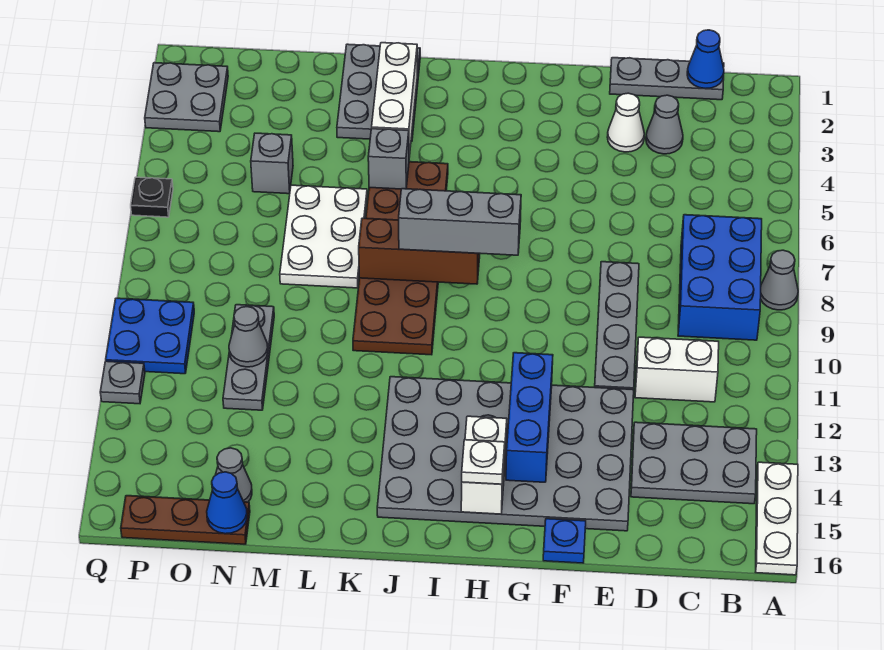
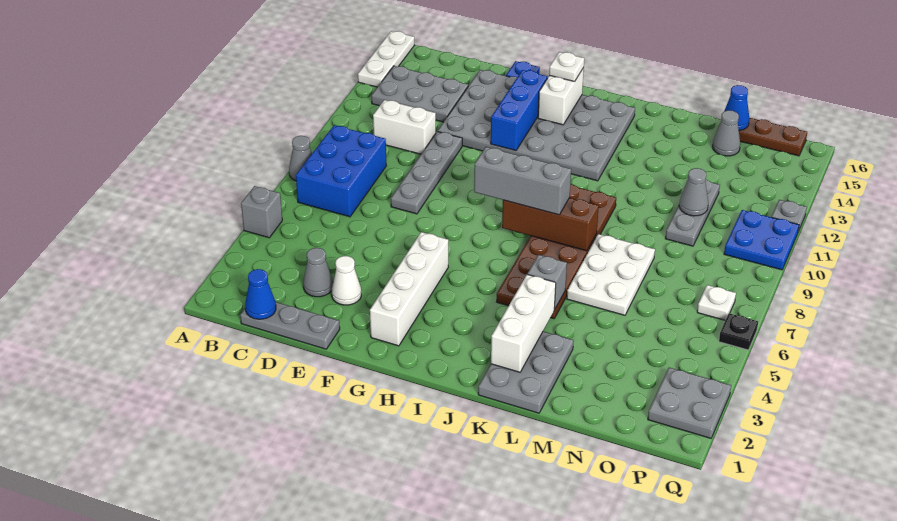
none -> white 1x4 brick [370,232,448,346]
grey 1x1 brick [251,133,293,194] -> grey 1x1 brick moved to [241,186,282,238]
none -> white 1x1 plate [697,285,736,320]

